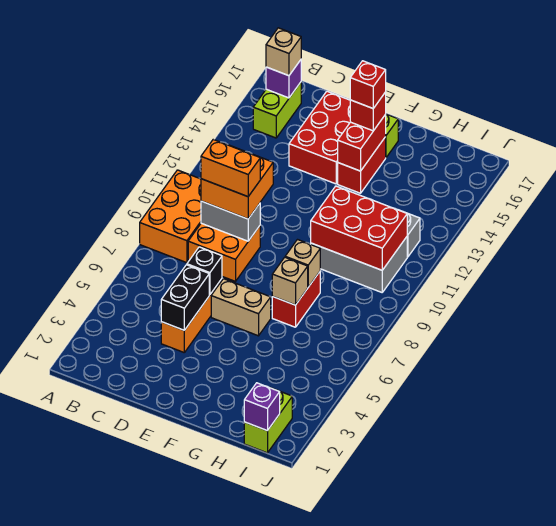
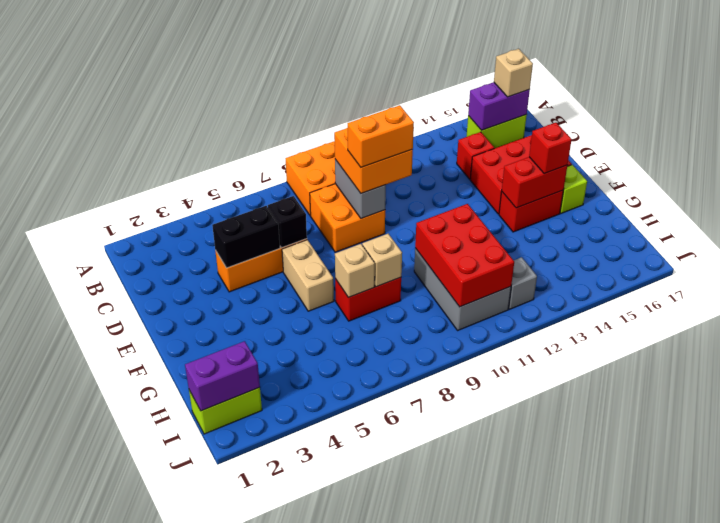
purple 1x1 brick [266,60,301,98] -> purple 1x2 brick [468,82,530,130]
orange 1x2 brick [201,140,260,197] -> orange 1x2 brick turned to [348,105,414,167]
red 1x1 brick [350,61,386,108] -> red 1x1 brick moved to [457,132,494,179]
purple 1x1 brick [244,383,280,431] -> purple 1x2 brick [185,341,260,411]

